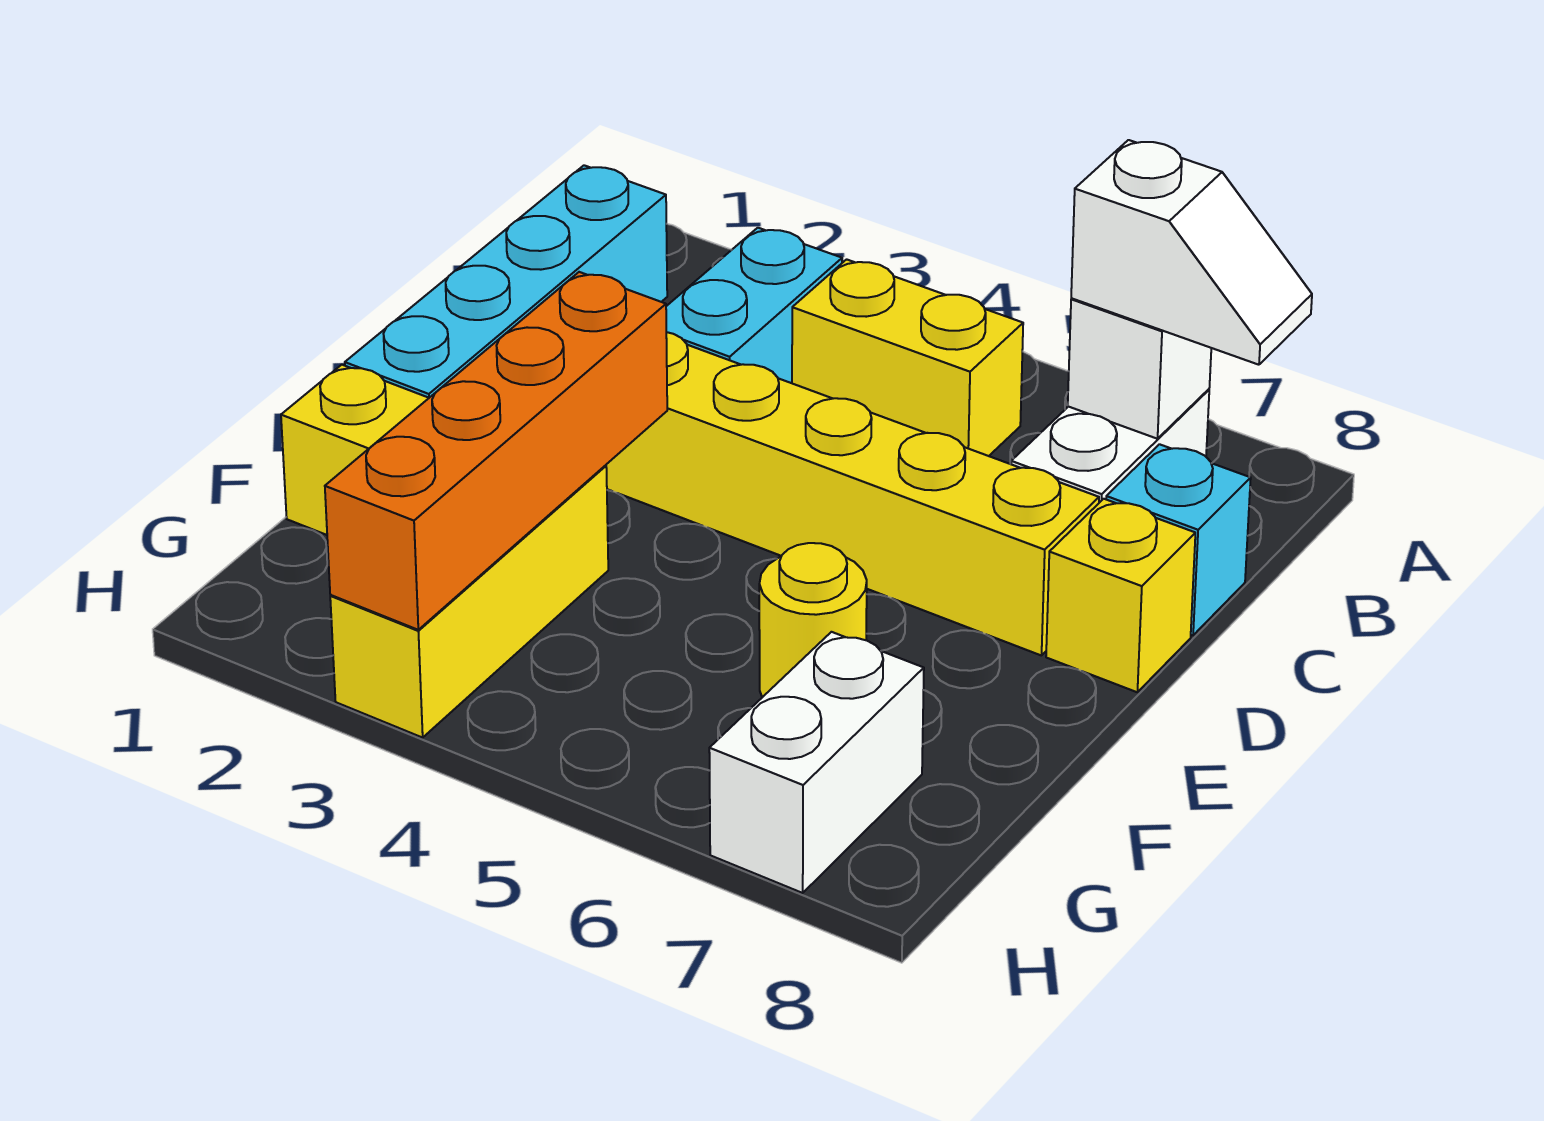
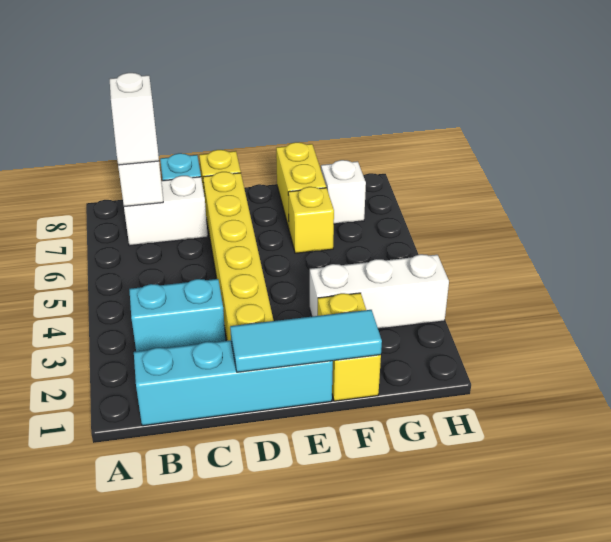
yellow 1x2 brick [792,259,1023,456] -> yellow 1x2 brick moved to [276,142,326,228]
white 1x2 slope [1071,140,1312,365] -> white 1x2 slope turned to [110,73,159,165]
none -> cyan 1x3 tile [230,310,382,372]
orange 1x4 brick [325,272,667,630] -> none
yellow 1x3 brick [330,465,608,738] -> white 1x3 brick [310,254,449,329]
yellow 1x1 round brick [759,543,867,697] -> yellow 1x1 brick [288,187,334,253]
white 1x2 brick [709,632,924,893] -> white 1x1 brick [321,160,366,224]

